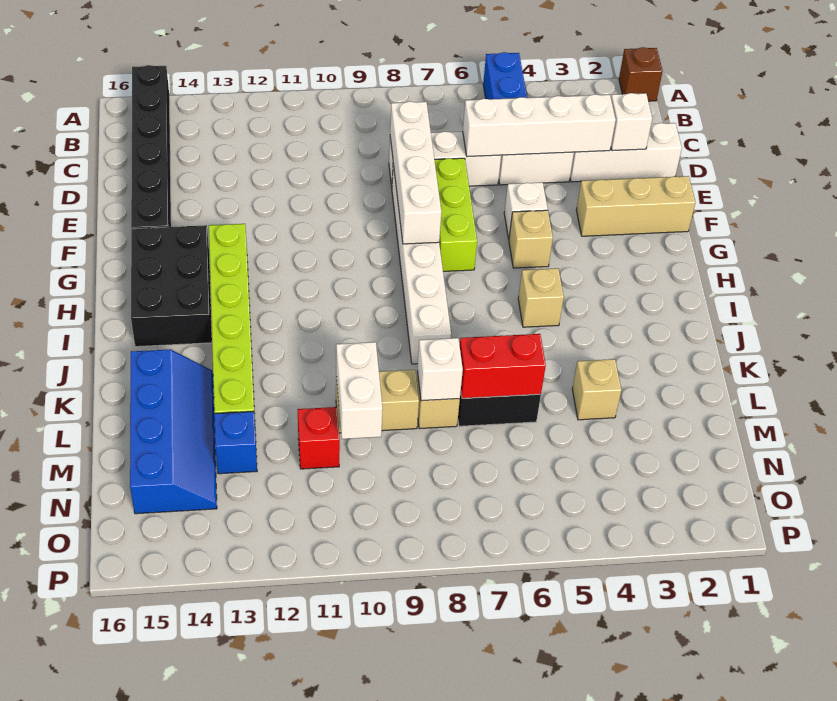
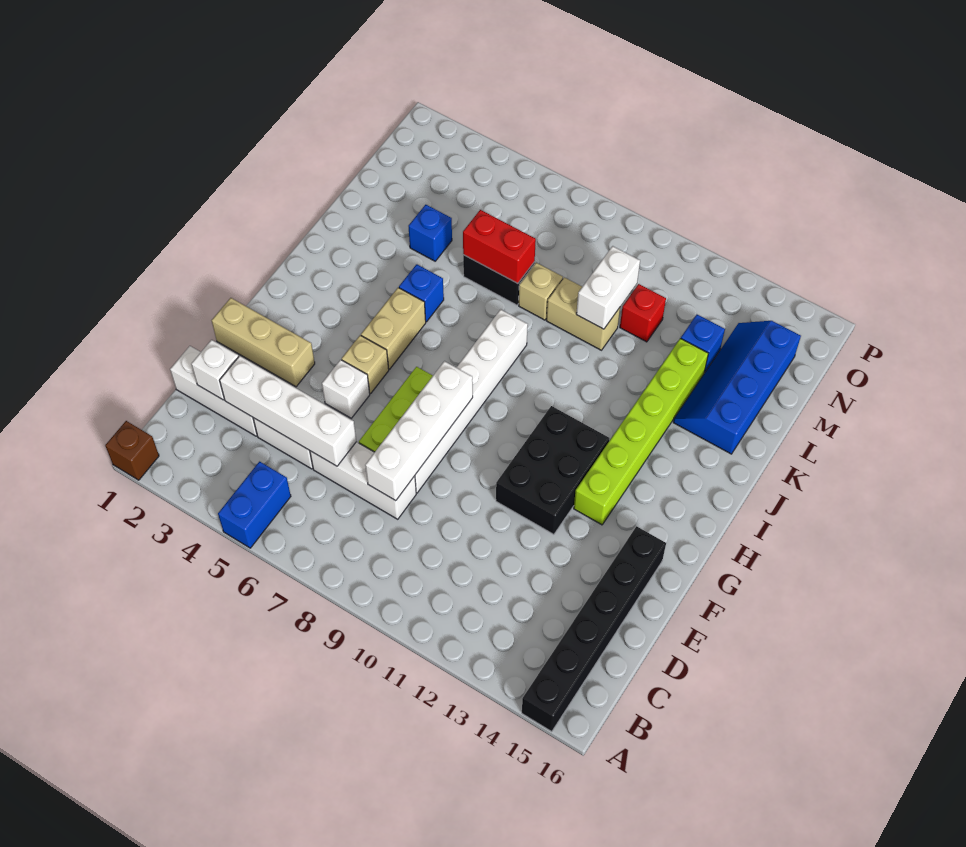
black 2x3 brick [131,225,212,347] -> black 2x3 brick moved to [496,406,610,534]
tan 1x1 brick [518,268,564,327] -> tan 1x2 brick [361,288,426,369]
none -> blue 1x1 brick [399,264,444,322]
tan 1x1 brick [572,359,621,420] -> blue 1x1 brick [409,205,452,261]
white 1x1 brick [417,338,463,401] -> none

